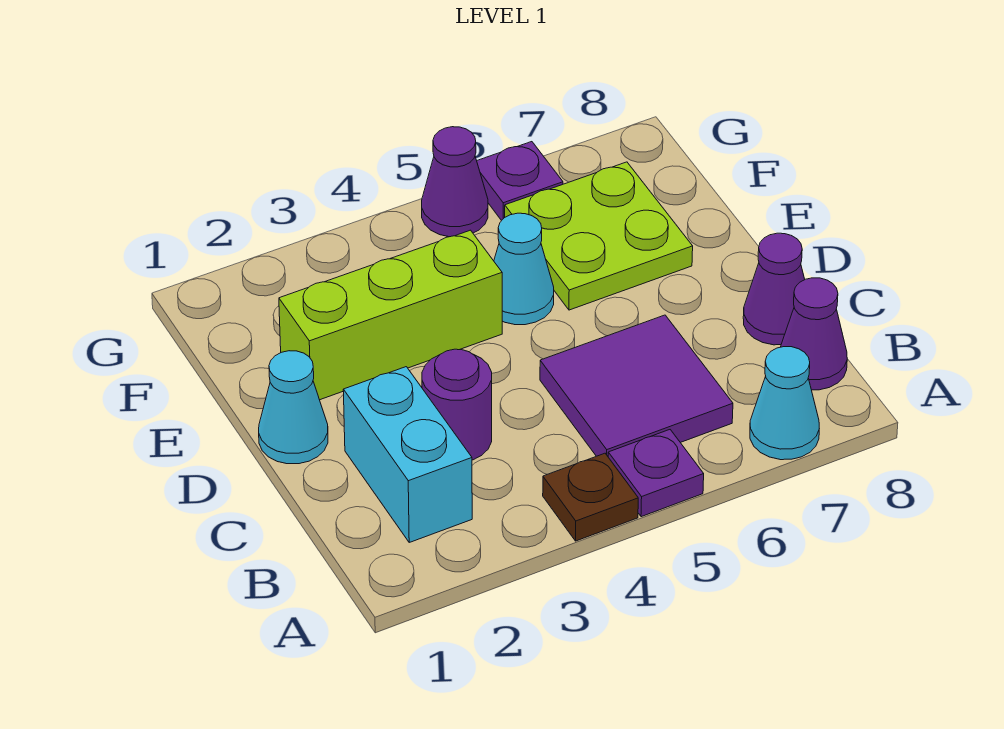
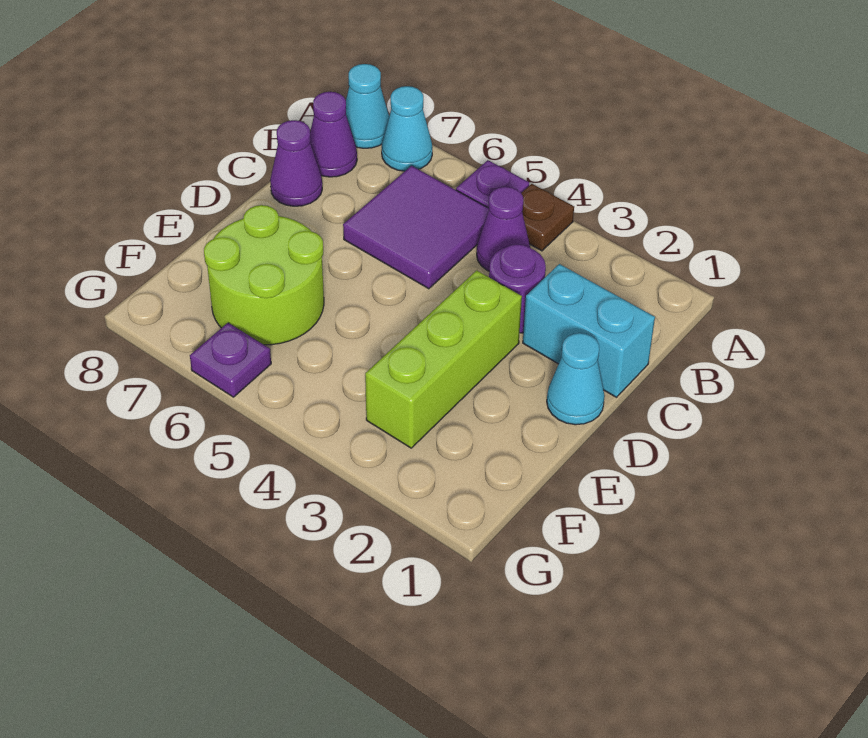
cyan 1x2 brick [343,367,472,542] -> cyan 1x2 brick turned to [523,264,655,397]
lime 1x3 brick [279,230,502,400] -> lime 1x3 brick turned to [365,270,522,448]
cyan 1x1 cone [494,213,554,325] -> cyan 1x1 cone moved to [346,64,389,148]
lime 2x2 plate [505,162,693,310] -> lime 2x2 round brick [204,205,324,345]
purple 1x1 cone [422,127,488,237] -> purple 1x1 cone moved to [477,187,530,271]

